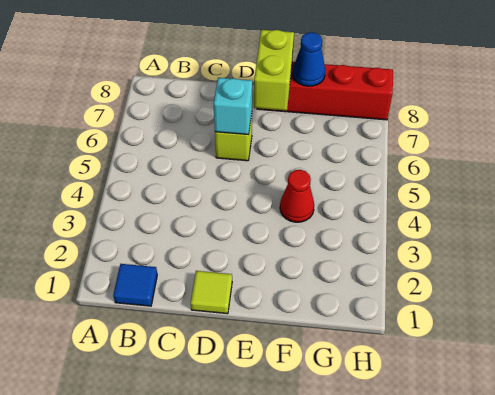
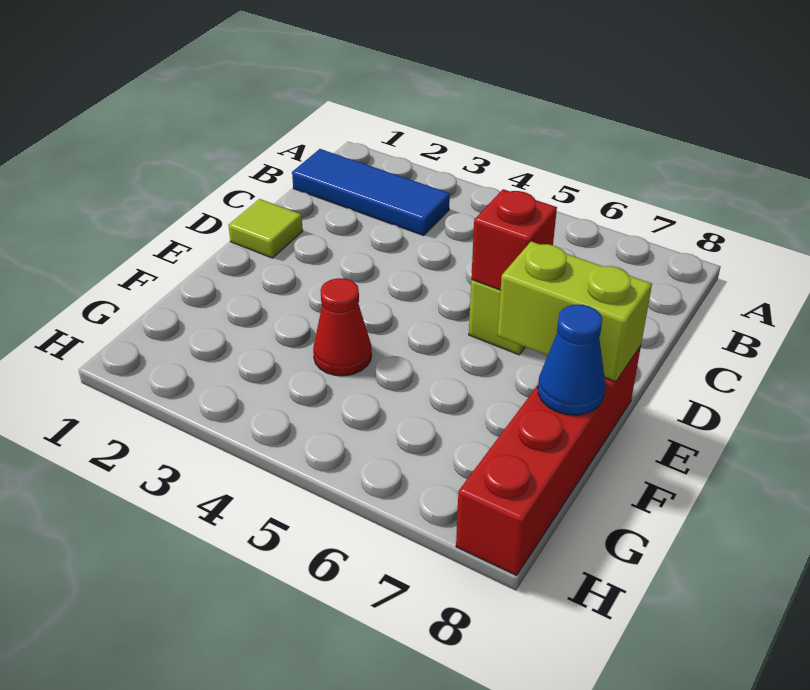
blue 1x1 tile [113,264,157,306] -> blue 1x3 tile [292,149,450,236]
cyan 1x1 brick [214,78,252,135] -> red 1x1 brick [471,189,557,290]

